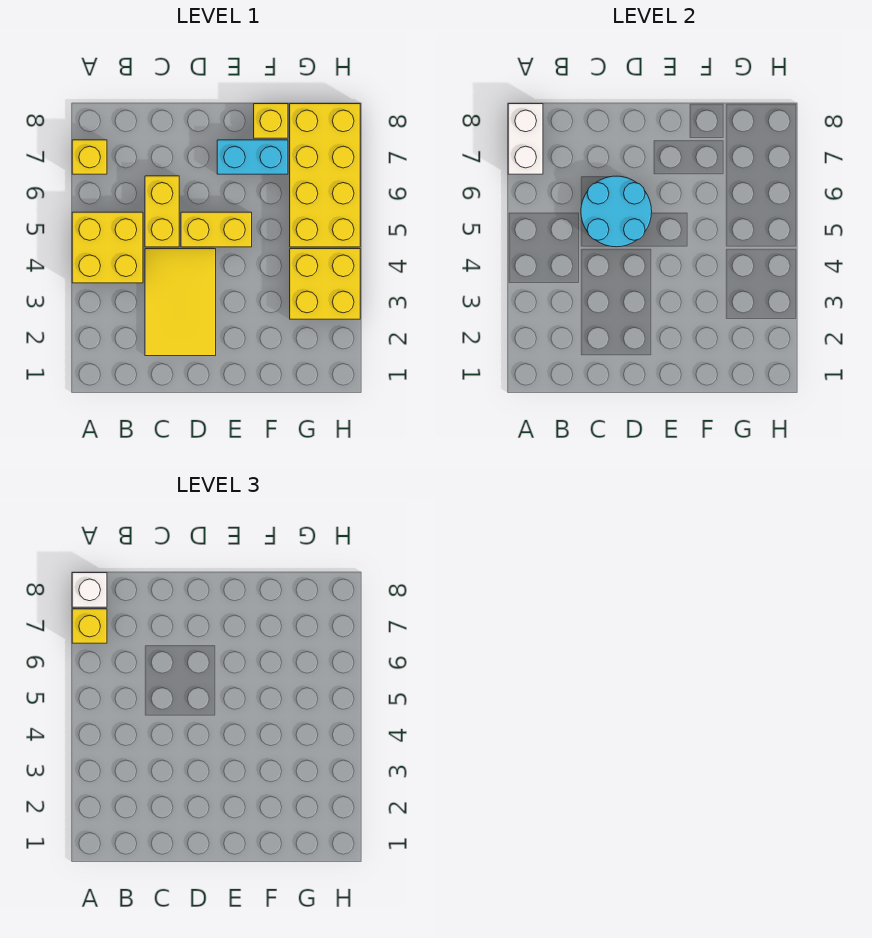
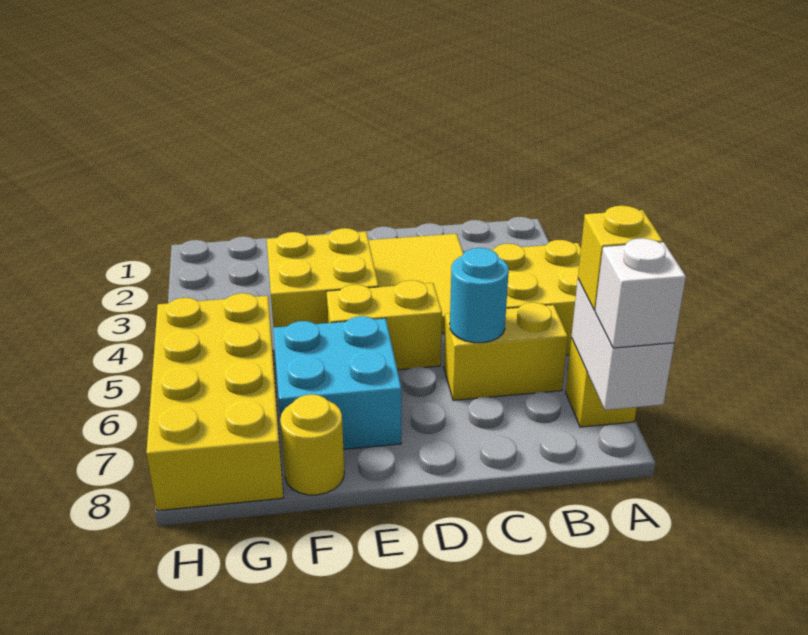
yellow 1x2 brick [145,176,179,247] -> yellow 1x2 brick turned to [444,303,568,400]
cyan 2x2 round brick [581,176,652,247] -> cyan 1x1 round brick [450,248,509,343]
cyan 1x2 brick [217,140,288,174] -> cyan 2x2 brick [273,316,401,449]
yellow 1x1 brick [254,104,288,138] -> yellow 1x1 round brick [280,395,344,495]
yellow 2x2 brick [290,249,360,319] -> yellow 2x2 brick moved to [267,228,379,327]

